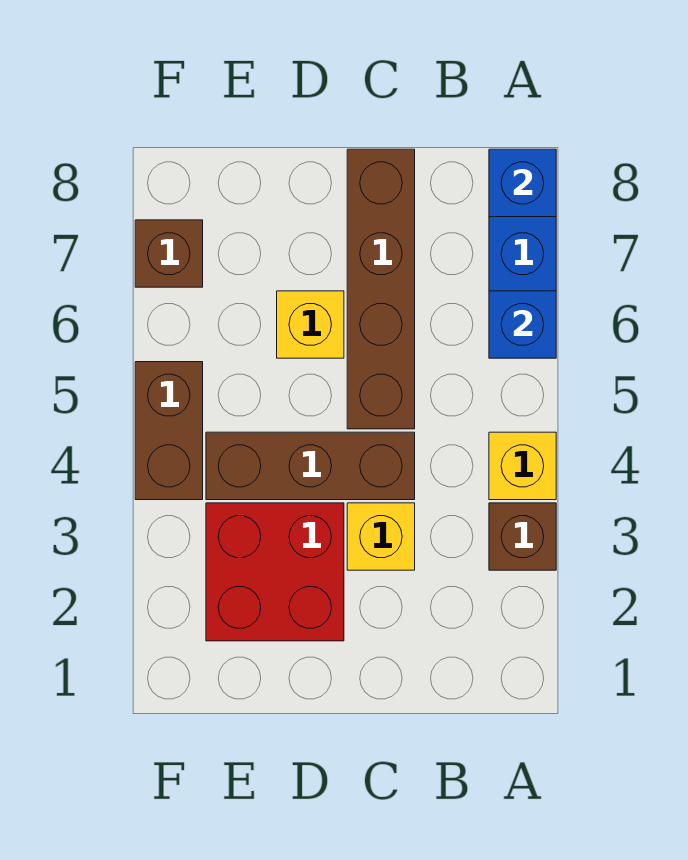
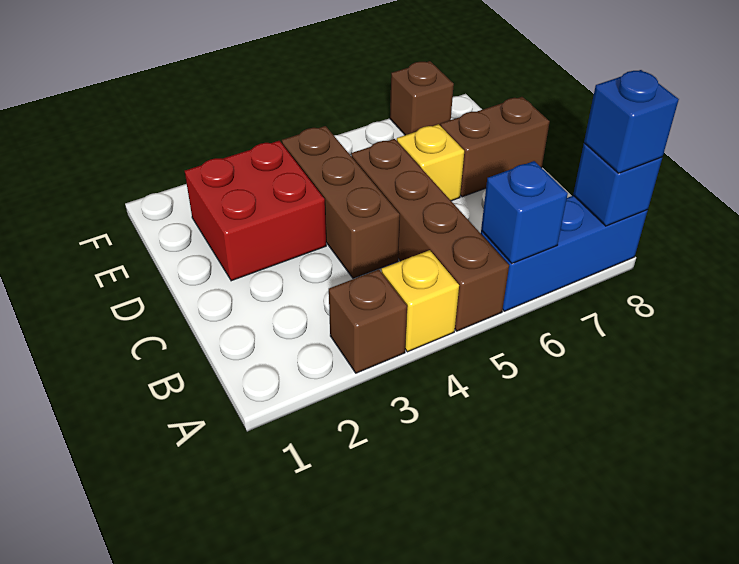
none -> blue 1x1 brick [584,70,679,173]
yellow 1x1 brick [347,503,415,570] -> none
brown 1x4 brick [347,149,415,429] -> brown 1x4 brick turned to [351,139,509,331]
brown 1x2 brick [135,362,203,500] -> brown 1x2 brick moved to [441,97,550,197]

